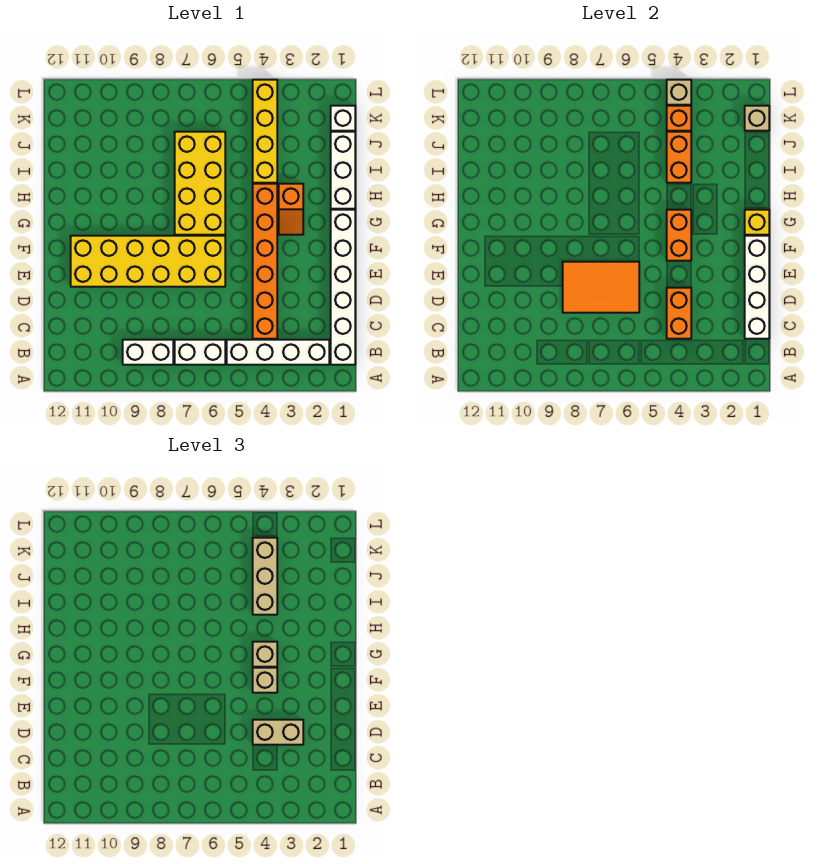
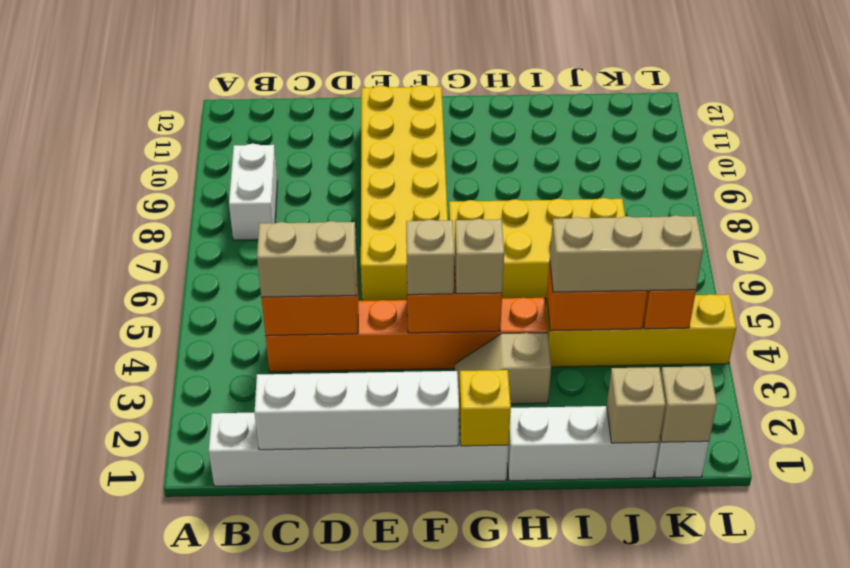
white 1x4 brick [227,340,329,365] -> none
white 1x2 brick [175,340,225,365] -> none
tan 1x2 brick [253,720,303,745] -> tan 1x2 brick turned to [257,221,357,297]
orange 2x3 tile [563,262,639,313] -> none
orange 1x2 slope [279,184,303,235] -> tan 1x2 slope [455,333,551,404]
tan 1x1 brick [667,80,691,105] -> tan 1x1 brick moved to [607,367,665,443]

